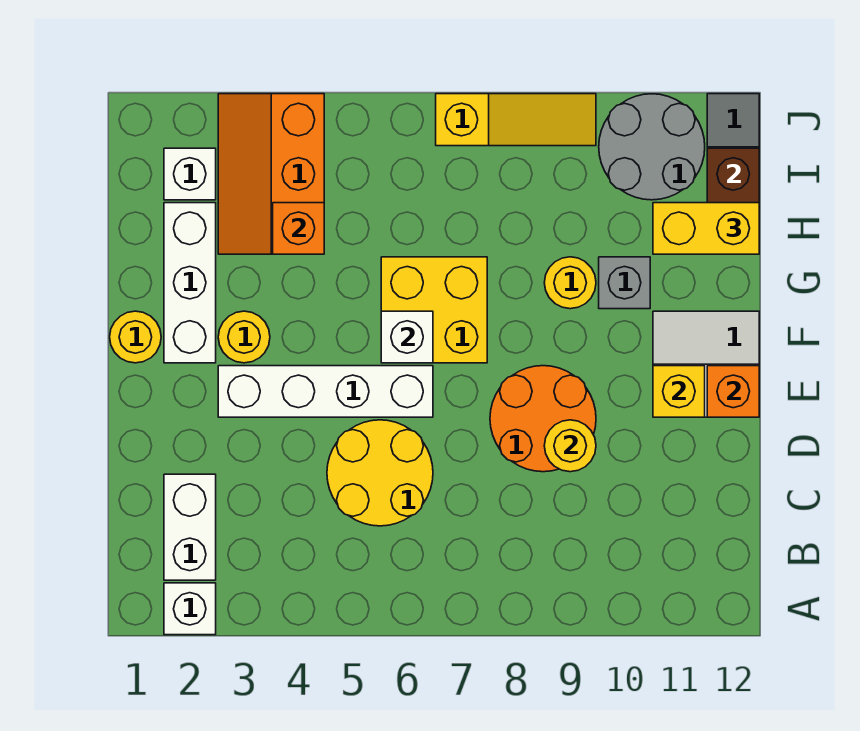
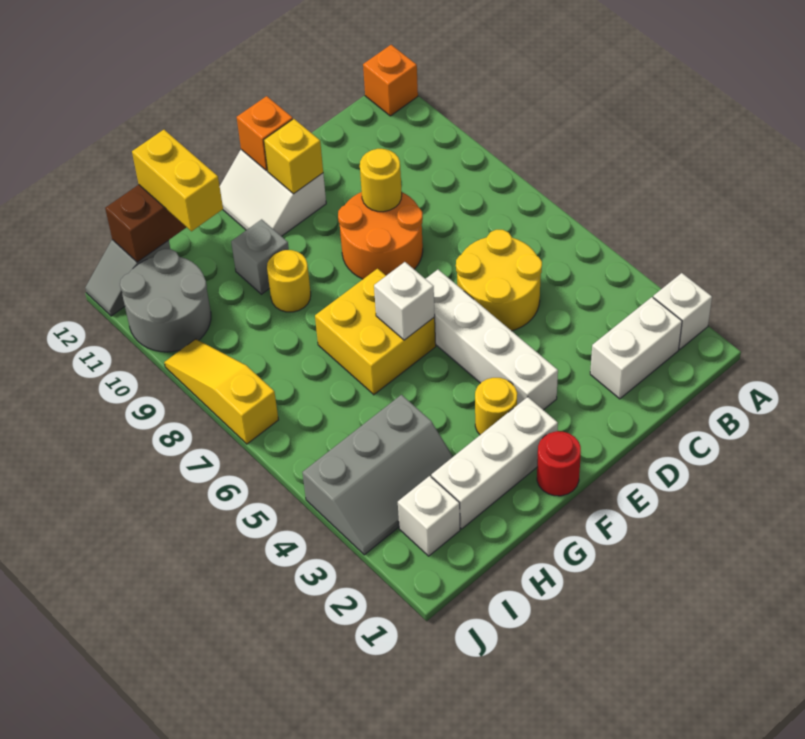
yellow 1x1 round brick [110,311,161,363] -> red 1x1 round brick [537,431,581,496]
orange 2x3 slope [218,94,324,254] -> grey 2x3 slope [302,395,453,555]
orange 1x1 brick [273,203,324,254] -> orange 1x1 brick moved to [363,45,418,116]

